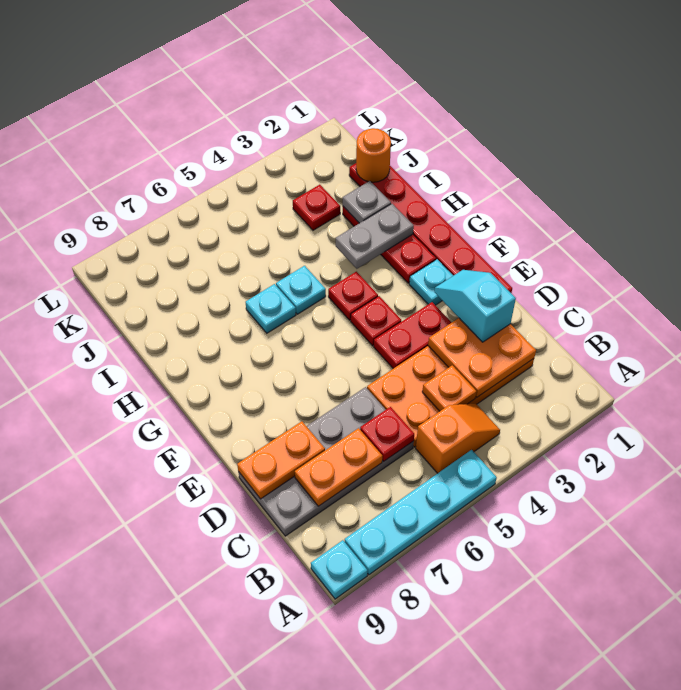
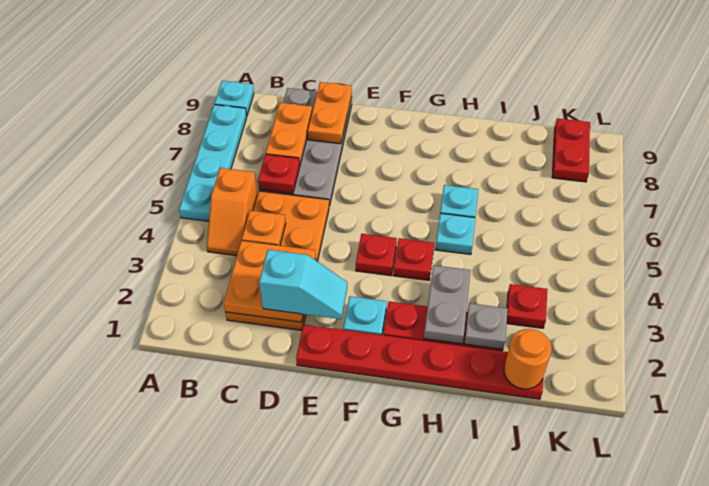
red 1x2 plate [374,302,452,369] -> red 1x2 plate moved to [552,119,590,182]

